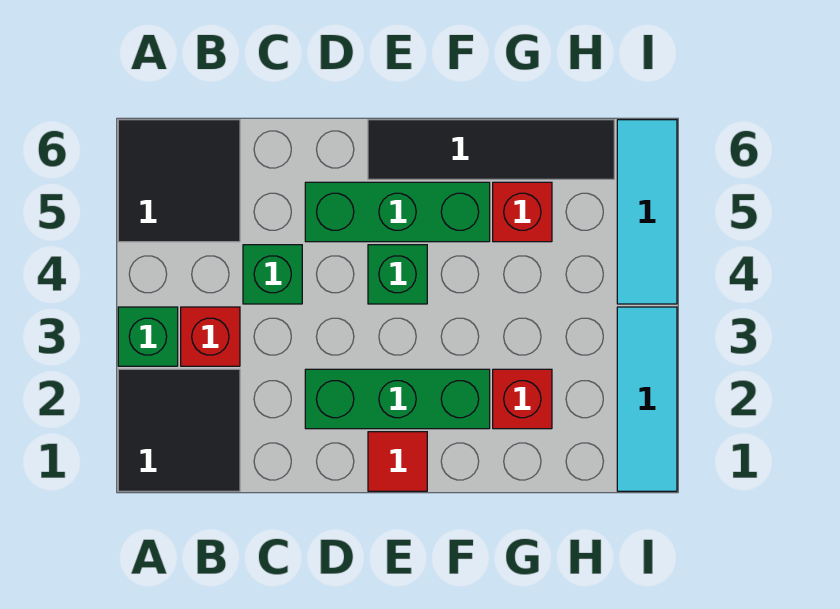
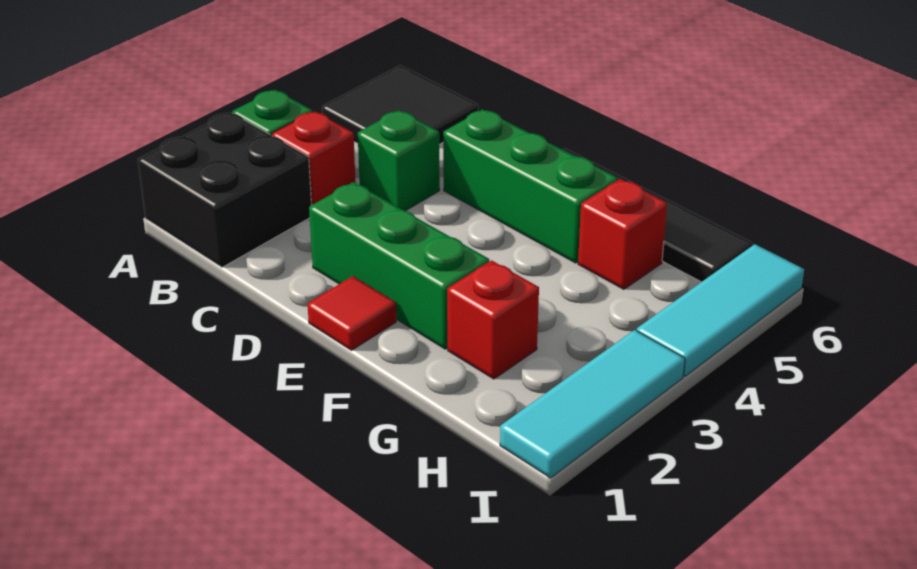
black 2x2 tile [118,369,240,491] -> black 2x2 brick [138,112,312,267]
green 1x1 brick [368,245,427,304] -> none

